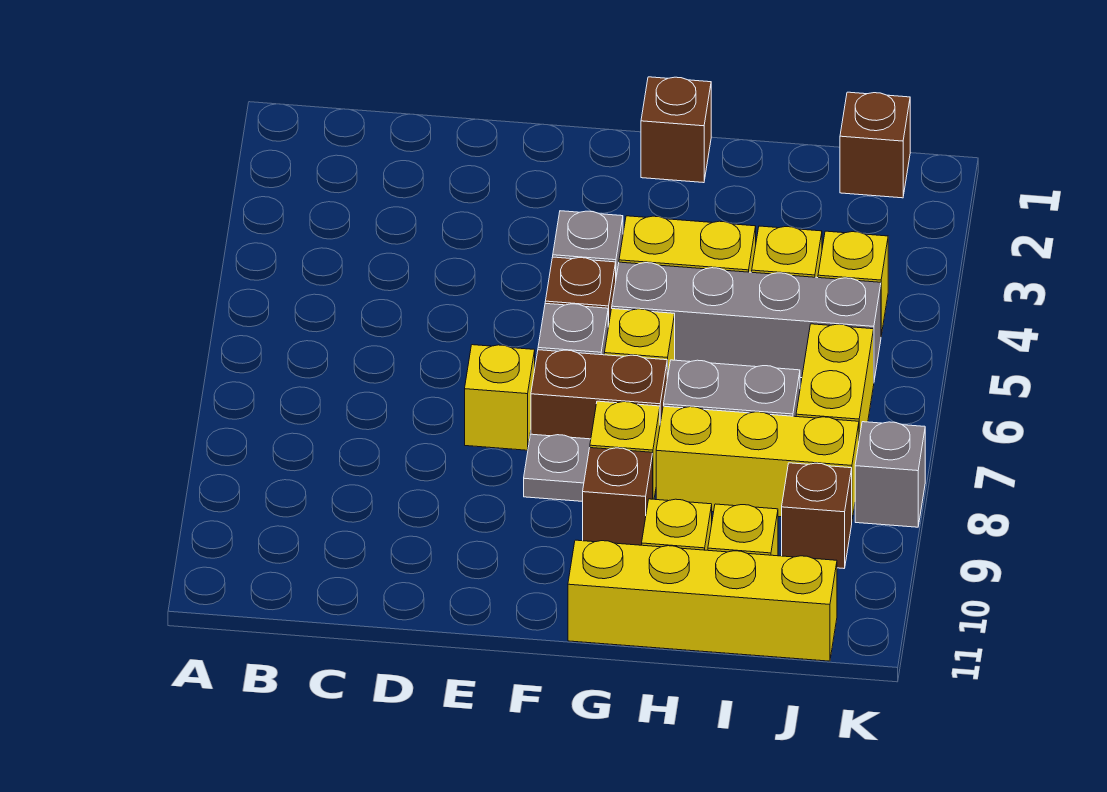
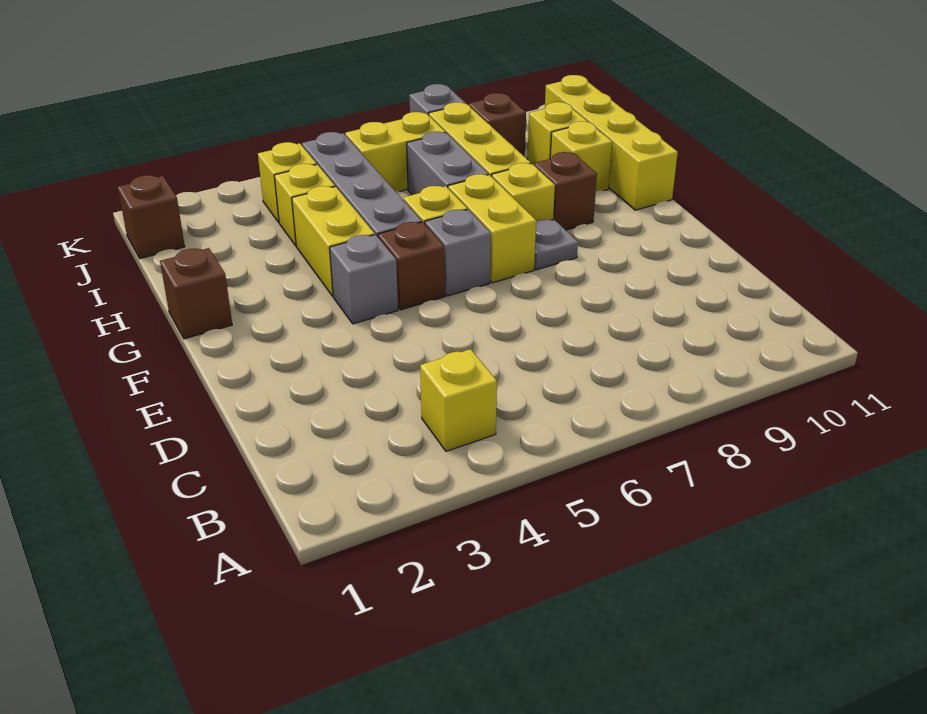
yellow 1x1 brick [465,345,535,450] -> yellow 1x1 brick moved to [420,349,497,451]
brown 1x2 brick [531,350,667,439] -> yellow 1x2 brick [448,174,536,283]

